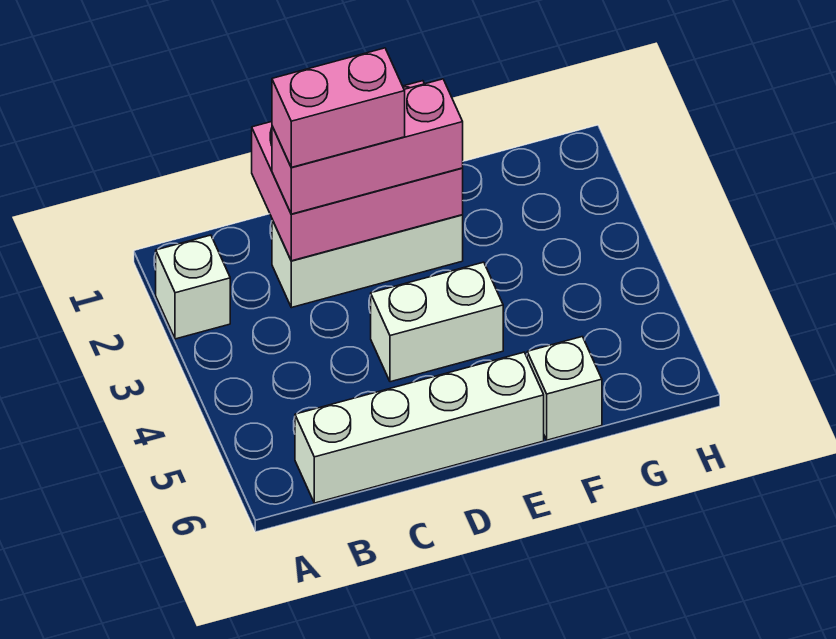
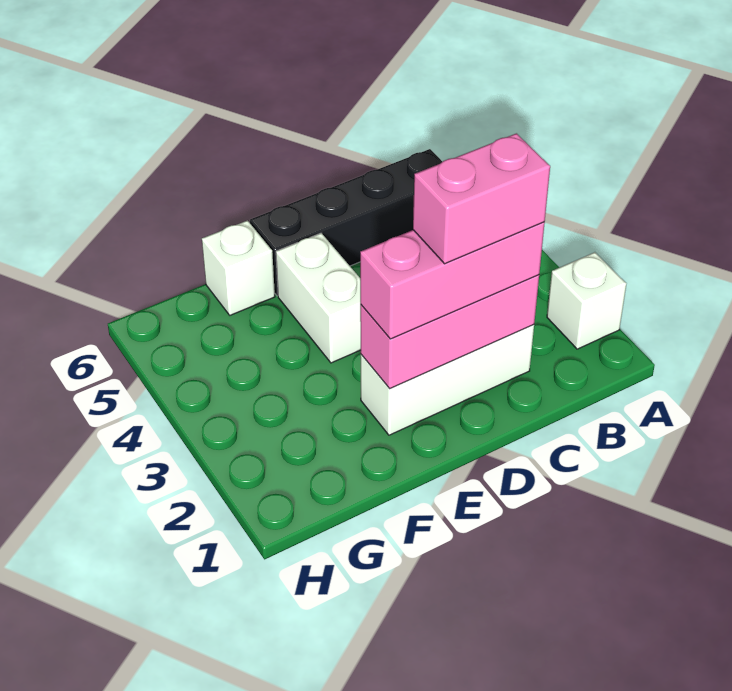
white 1x4 brick [295,352,544,503] -> black 1x4 brick [250,149,442,296]
pink 2x3 brick [252,81,463,261] -> pink 1x3 brick [360,275,539,389]
white 1x2 brick [371,262,503,382] -> white 1x2 brick turned to [276,233,361,363]

